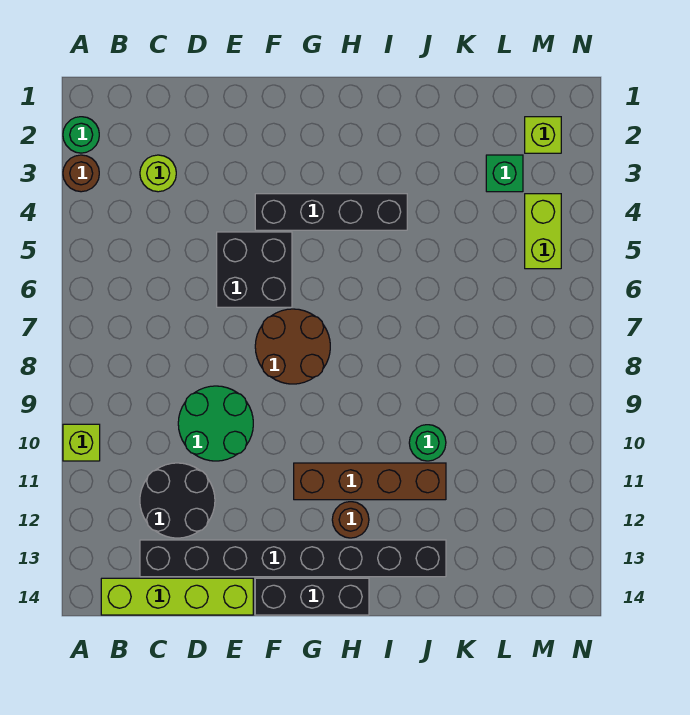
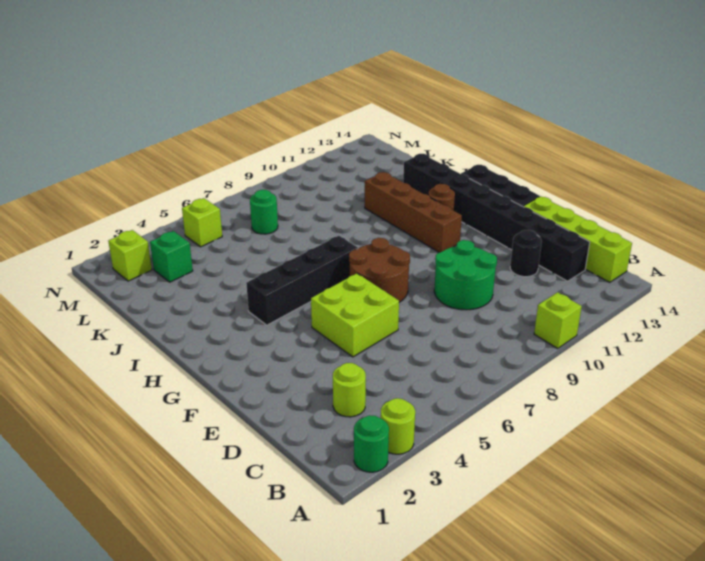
brown 1x1 round brick [63,155,99,192] -> lime 1x1 round brick [381,398,415,454]
black 2x2 round brick [140,463,215,538] -> black 1x1 round brick [510,230,542,277]
black 2x2 brick [217,232,292,307] -> lime 2x2 brick [311,273,399,357]
black 1x4 brick [255,194,407,230] -> black 1x4 brick turned to [246,236,358,325]
green 1x1 round brick [409,425,446,461] -> green 1x1 round brick moved to [250,190,278,234]
lime 1x2 brick [525,194,561,269] -> lime 1x1 brick [182,198,222,247]

